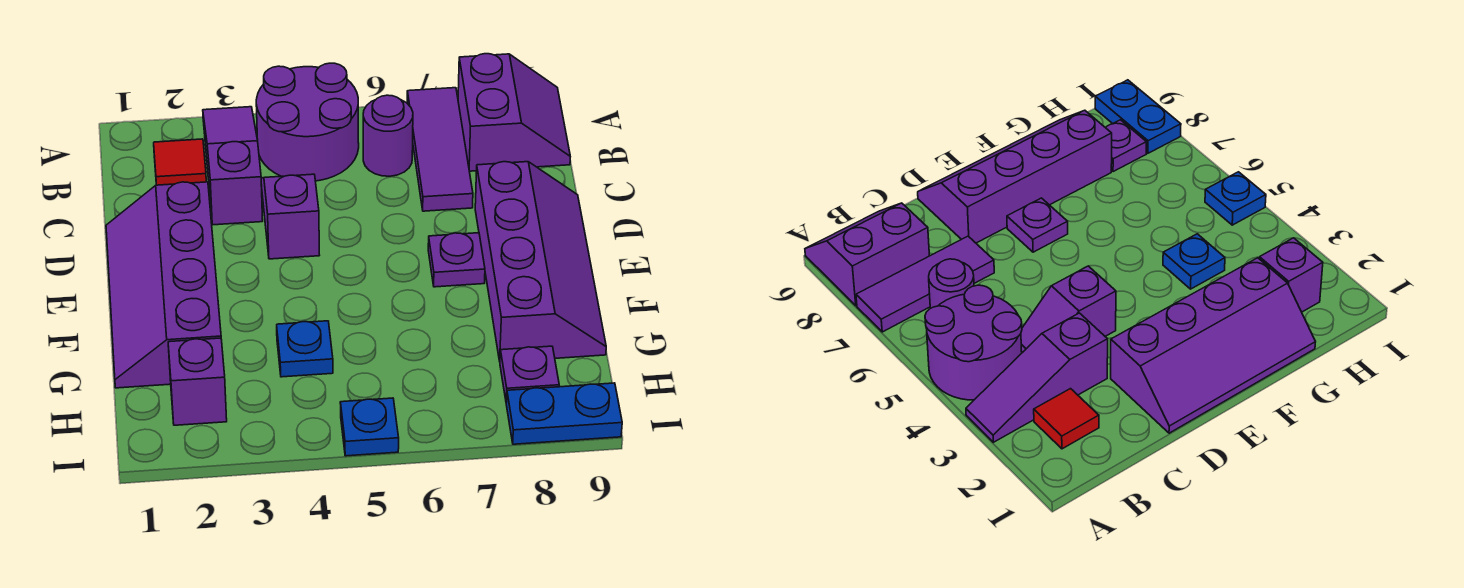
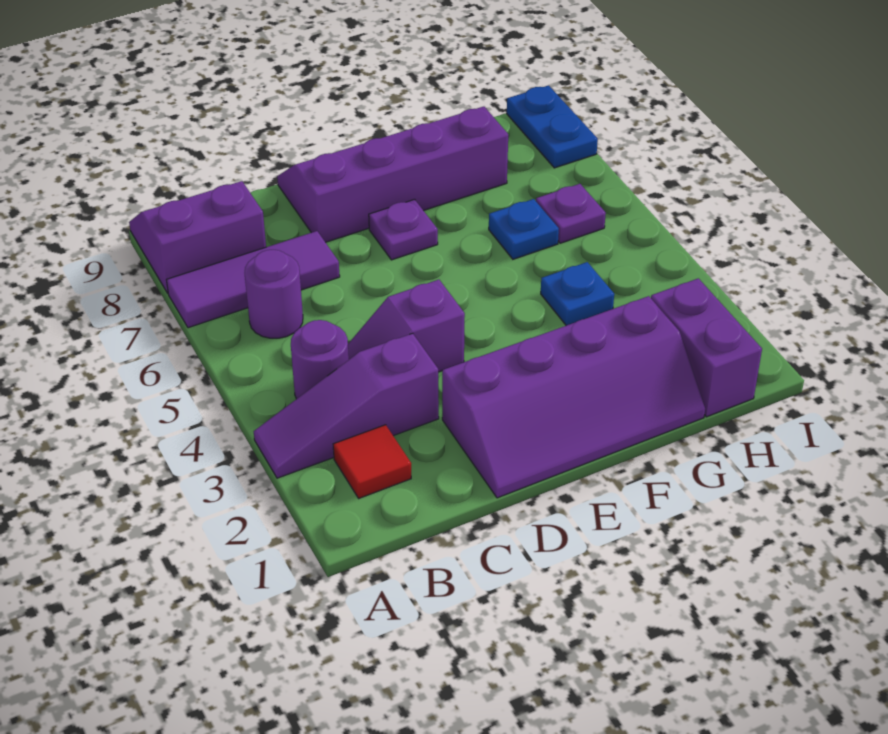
purple 2x2 round brick [256,63,359,181] -> purple 1x1 round brick [291,320,349,399]
purple 1x1 brick [168,338,227,425] -> purple 1x2 brick [651,278,762,417]
purple 1x1 plate [500,346,559,403] -> purple 1x1 plate moved to [536,184,606,243]
blue 1x1 plate [340,398,399,456] -> blue 1x1 plate moved to [489,199,559,259]

